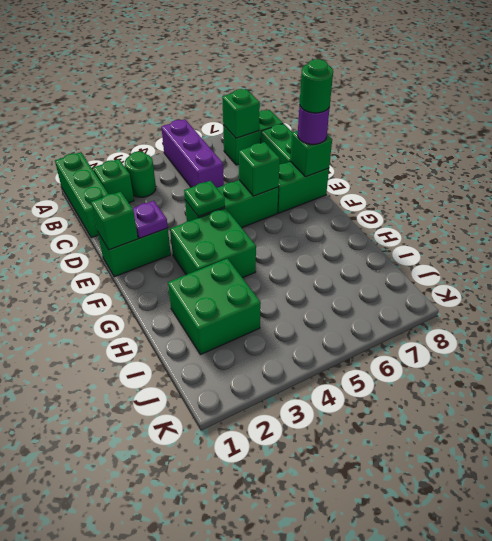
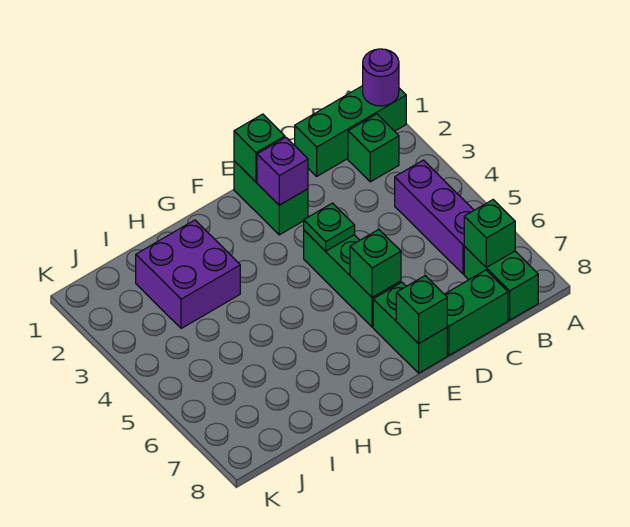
purple 1x3 brick [161,119,224,188] -> purple 1x3 brick turned to [395,160,474,274]
green 1x1 round brick [125,151,156,197] -> none
purple 1x1 plate [132,201,168,238] -> purple 1x1 brick [257,137,308,205]
purple 1x1 round brick [298,105,330,144] -> purple 1x1 round brick moved to [363,49,399,106]
green 1x1 round brick [300,59,333,113] -> none
green 2x2 brick [170,208,256,278] -> none
green 2x2 brick [168,258,261,355] -> purple 2x2 brick [136,220,240,329]

